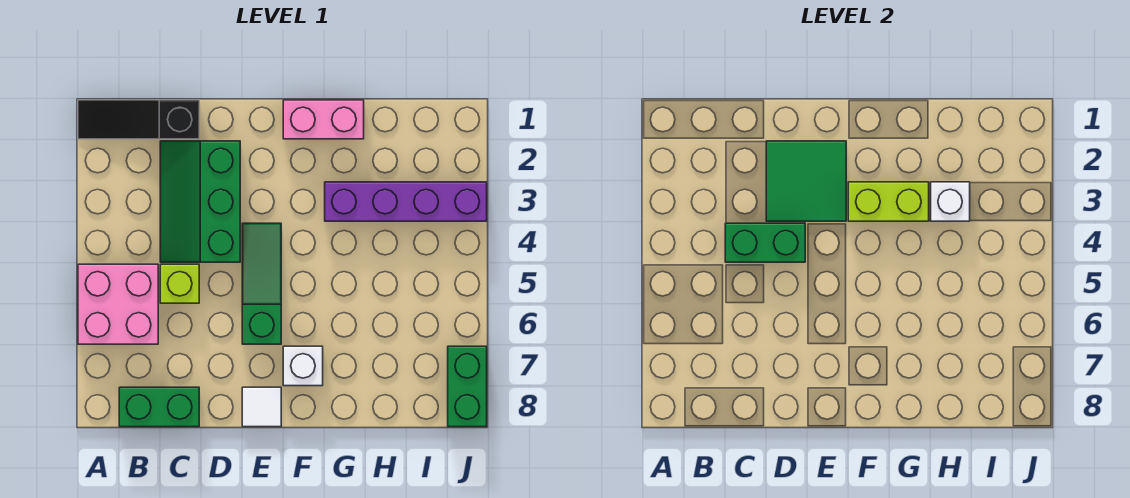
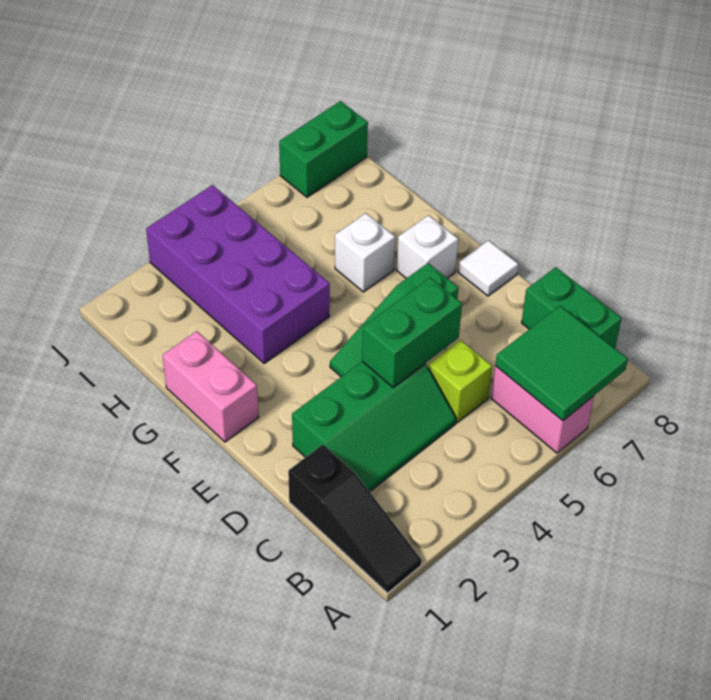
pink 2x2 brick [78,264,158,344] -> pink 1x2 brick [491,366,594,453]
green 1x2 brick [725,223,805,262] -> green 1x2 brick turned to [362,278,462,387]
green 2x2 tile [766,141,846,221] -> green 2x2 tile moved to [495,306,628,421]
lime 1x2 brick [848,182,929,221] -> none
purple 1x4 brick [325,182,487,221] -> purple 2x4 brick [146,185,330,363]
white 1x1 brick [931,182,970,221] -> white 1x1 brick moved to [335,213,395,292]

